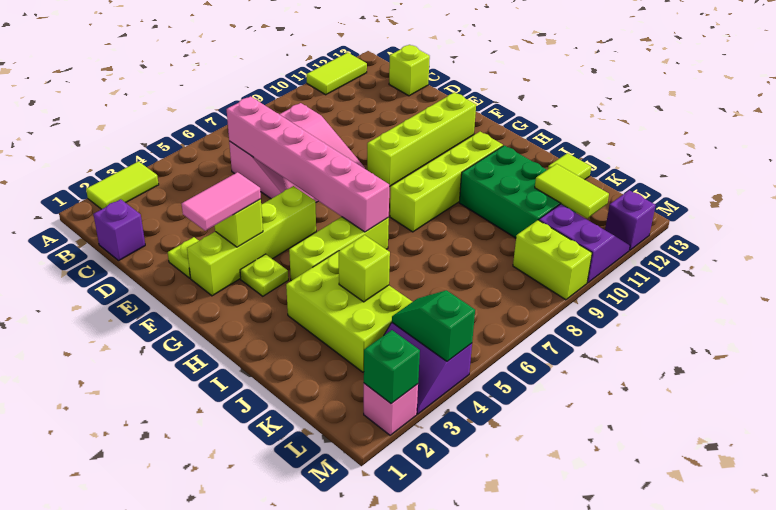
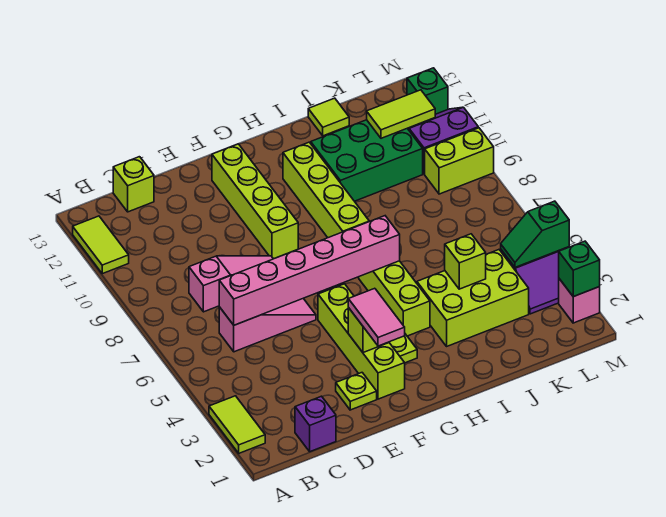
purple 1x1 brick [605,190,656,250] -> green 1x1 brick [407,68,448,114]

